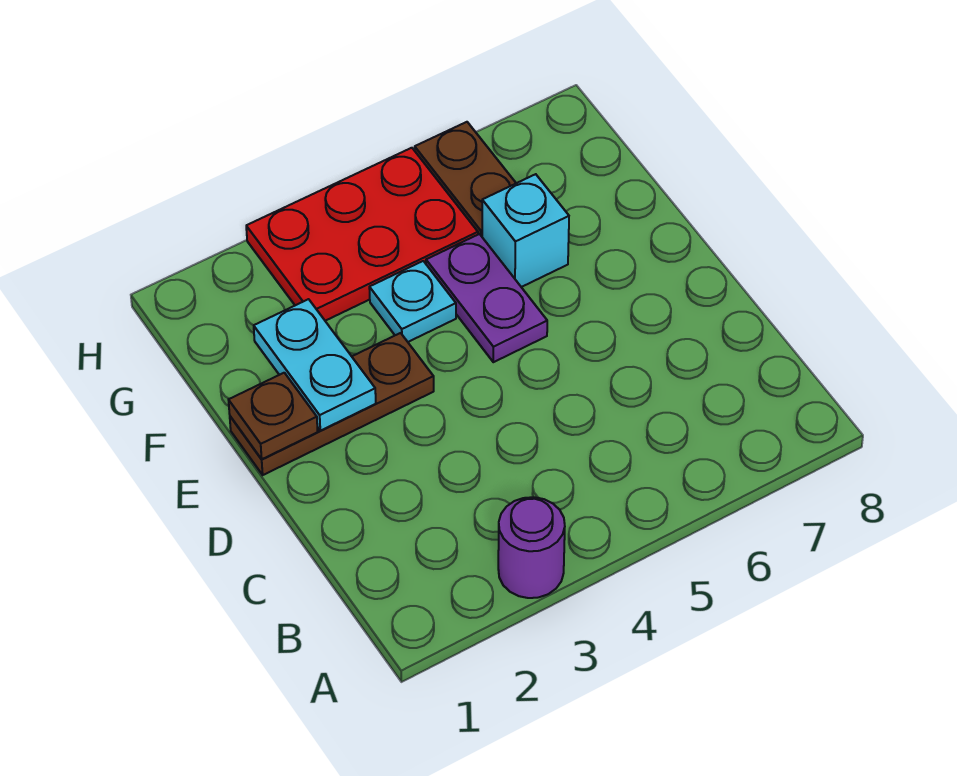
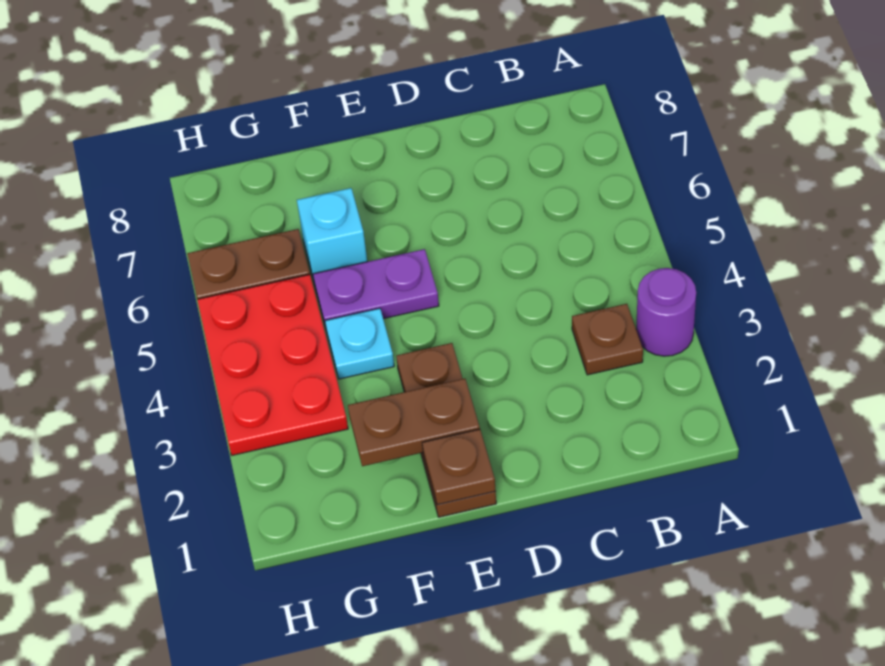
none -> brown 1x1 plate [572,304,643,375]
cyan 1x2 plate [254,299,376,431] -> brown 1x2 plate [348,379,480,466]

